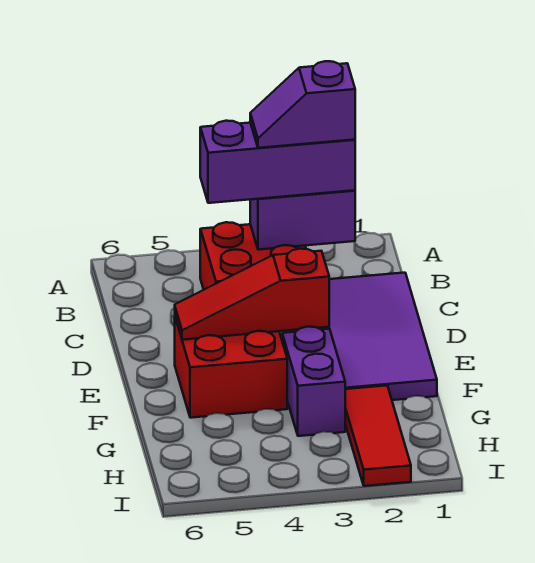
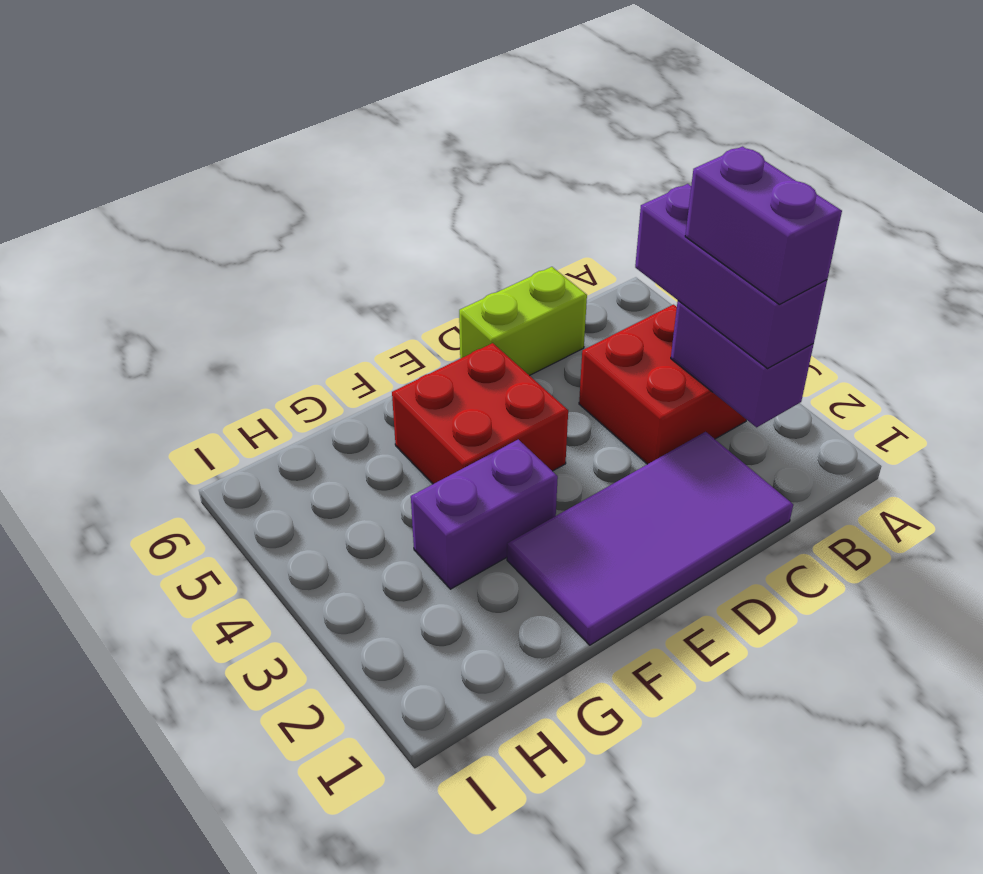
purple 1x2 slope [250,61,355,148] -> purple 1x2 brick [685,147,842,304]
none -> lime 1x2 brick [459,267,587,376]
red 1x3 slope [175,249,329,340] -> none
red 1x3 tile [345,386,411,486] -> none

